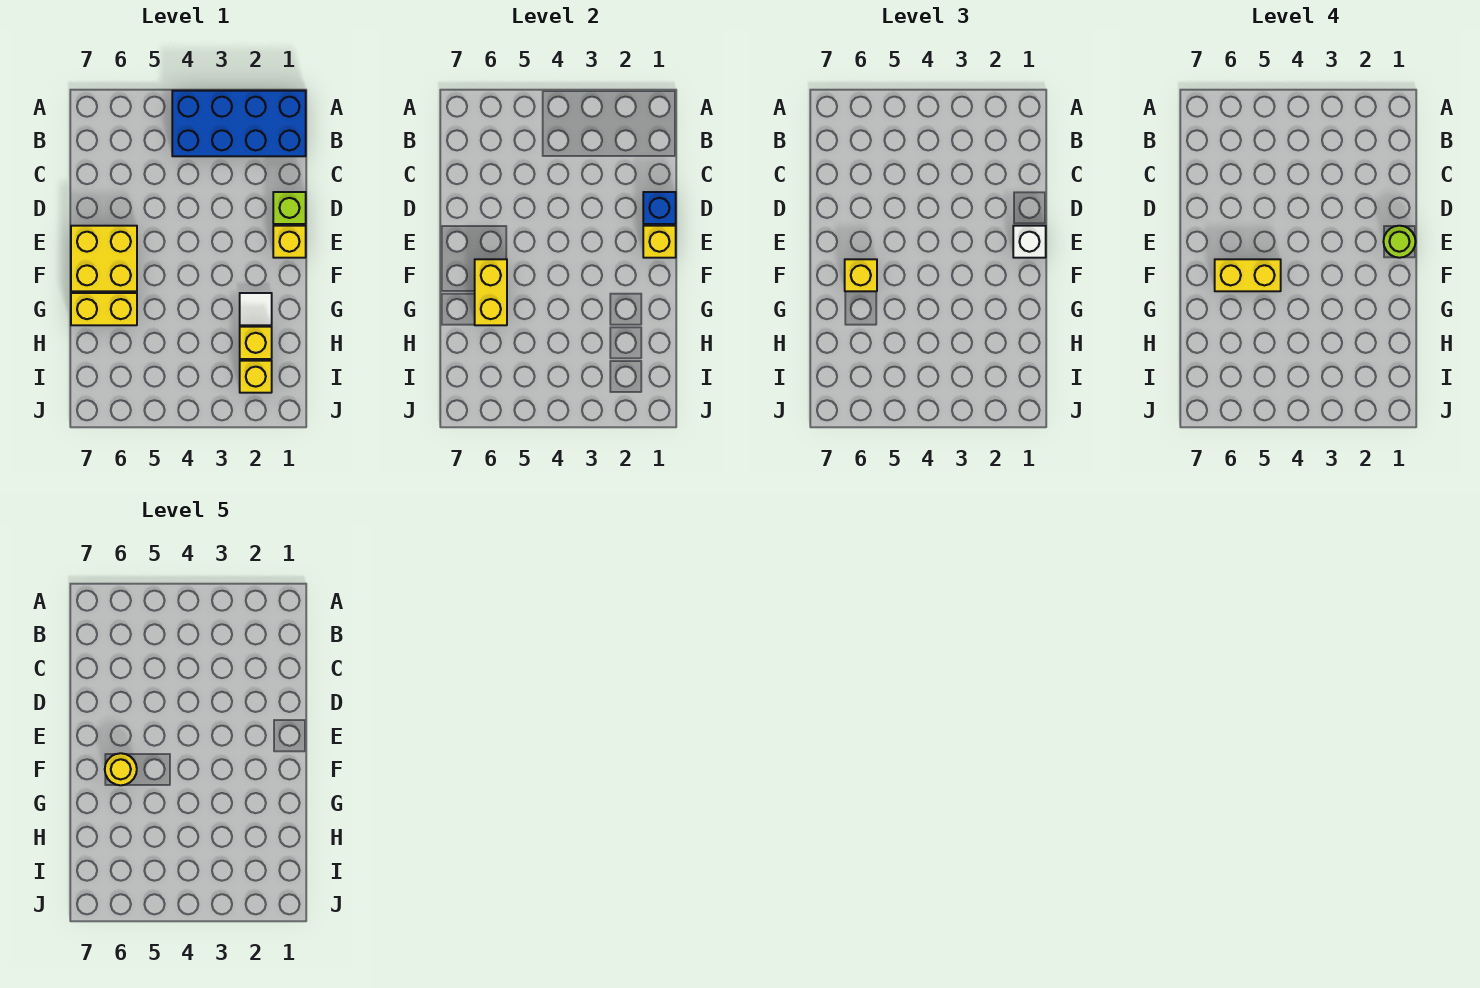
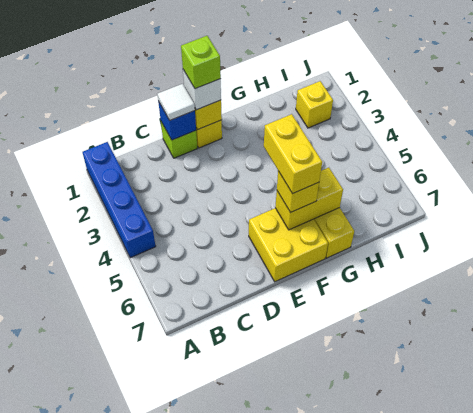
blue 2x4 brick [172,91,306,156] -> blue 1x4 brick [82,142,156,258]
lime 1x1 round brick [1383,226,1416,258] -> lime 1x1 brick [181,36,221,89]
yellow 1x1 round brick [105,753,137,785] -> none
white 1x1 tile [240,293,272,325] -> white 1x1 tile moved to [157,84,195,120]
yellow 1x1 brick [240,327,272,359] -> none

